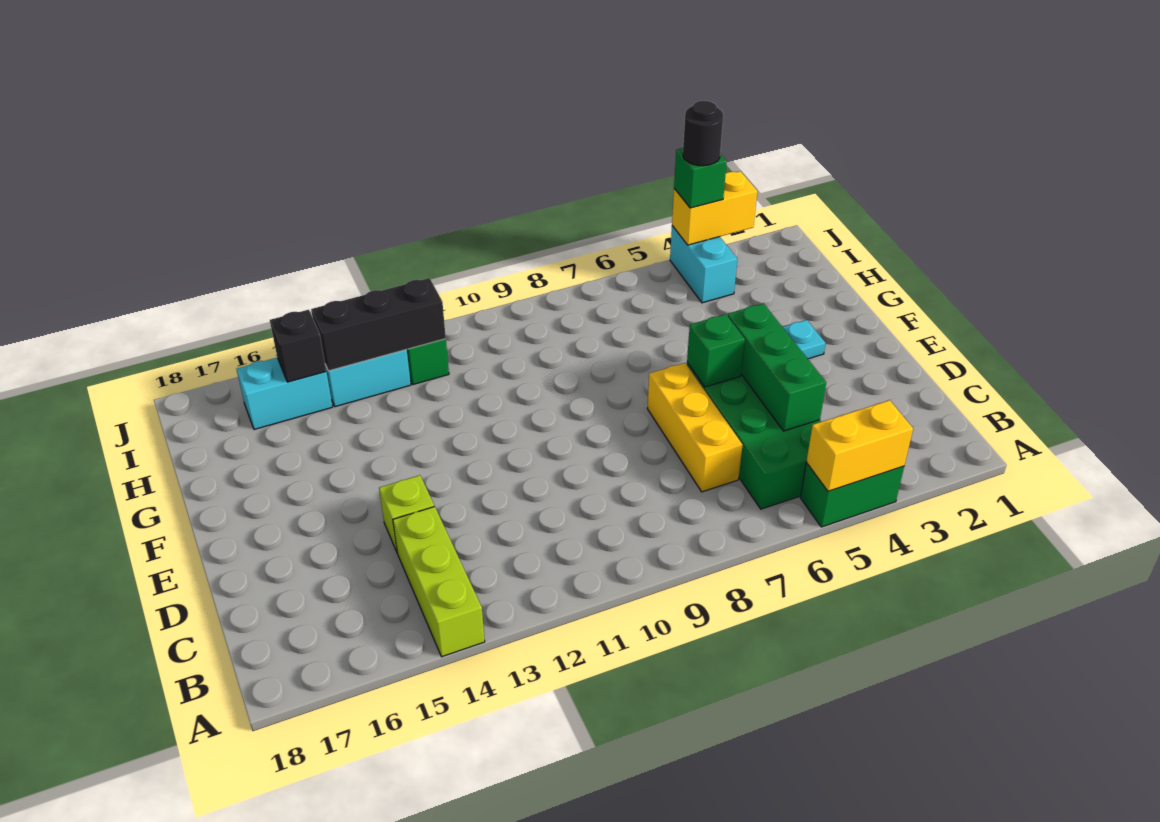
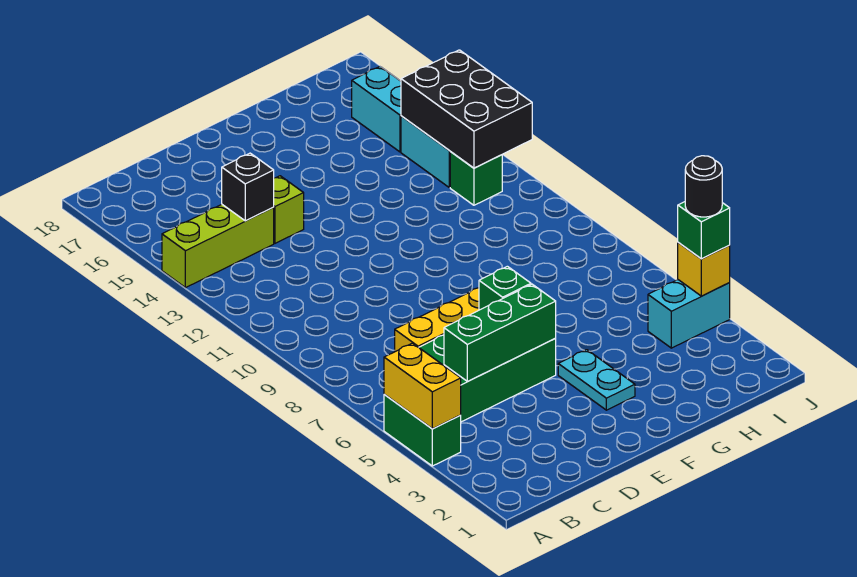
black 1x3 brick [311,278,446,371] -> black 2x3 brick [401,50,532,168]
black 1x1 brick [270,310,326,382] -> black 1x1 brick moved to [222,153,274,221]
yellow 1x2 brick [672,171,757,245] -> yellow 1x1 brick [678,243,730,296]

